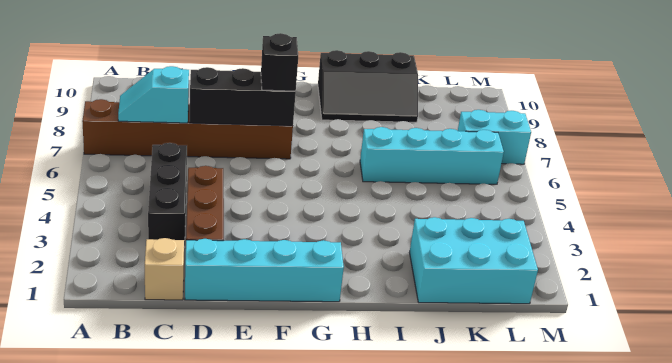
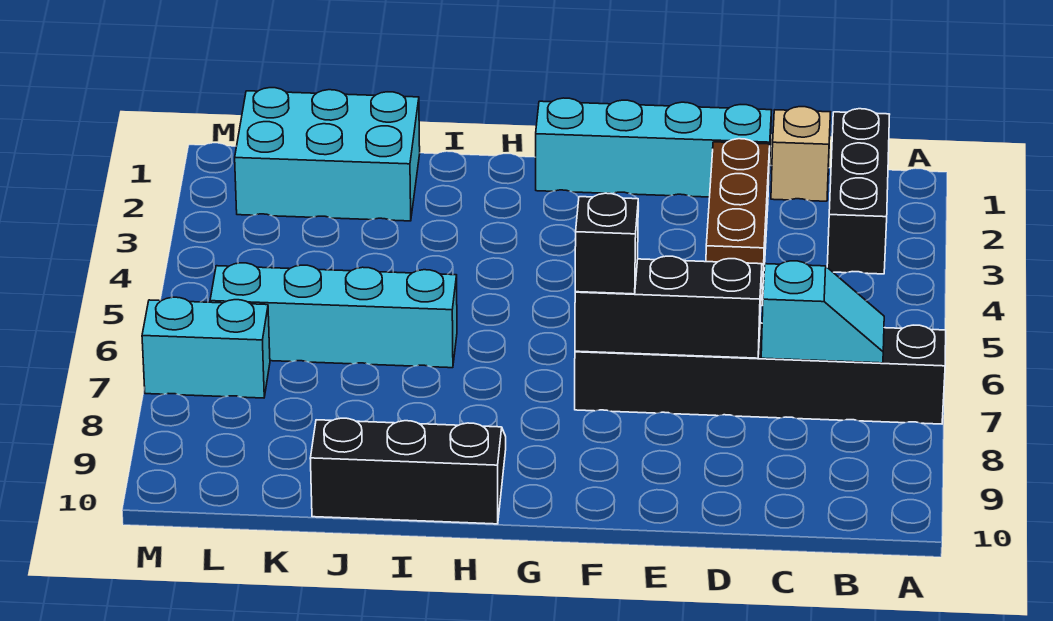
brown 1x6 brick [82,99,293,159] -> black 1x6 brick [575,323,946,424]
black 1x3 brick [148,143,187,247] -> black 1x3 brick moved to [827,109,890,274]

